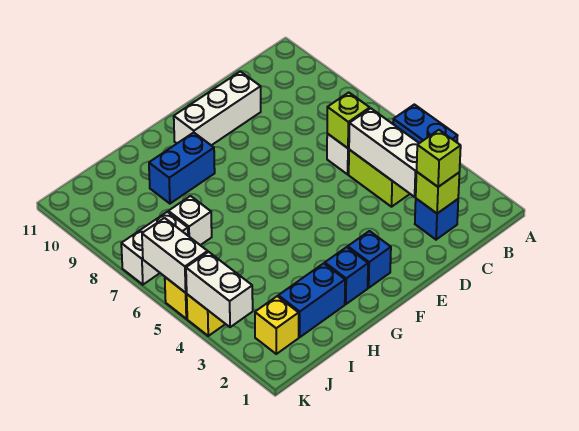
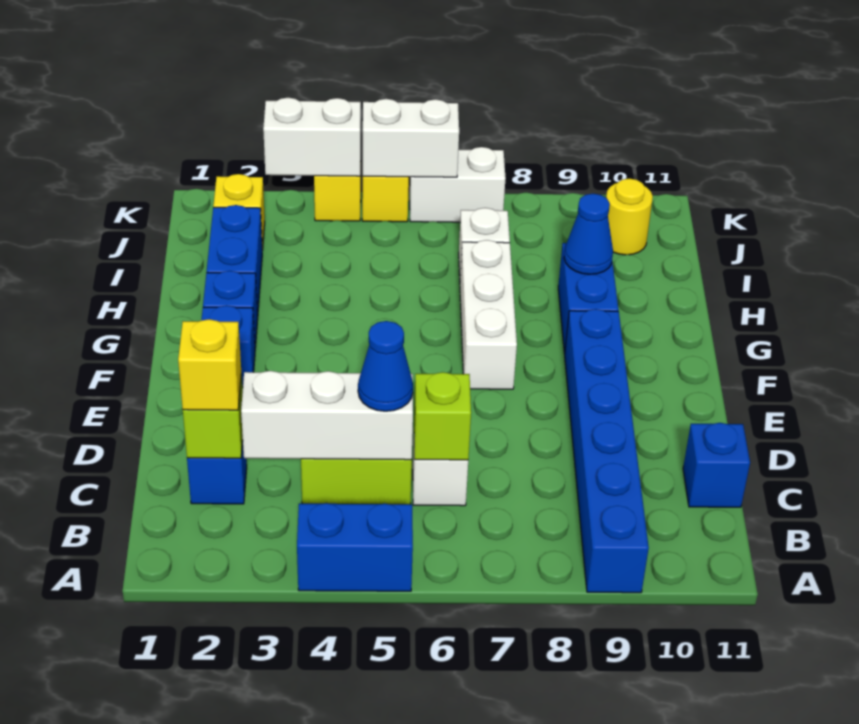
none -> blue 1x6 brick [565,309,649,593]
lime 1x1 brick [417,130,461,187] -> yellow 1x1 brick [178,319,241,410]
none -> blue 1x1 cone [358,321,413,411]
none -> blue 1x1 brick [683,423,750,507]
white 1x3 brick [174,71,261,145] -> white 1x3 brick moved to [460,240,517,389]
none -> blue 1x1 cone [564,194,613,274]
white 1x2 brick [121,212,188,285] -> white 1x2 brick turned to [410,147,506,222]
none -> yellow 1x1 round brick [606,178,653,255]

